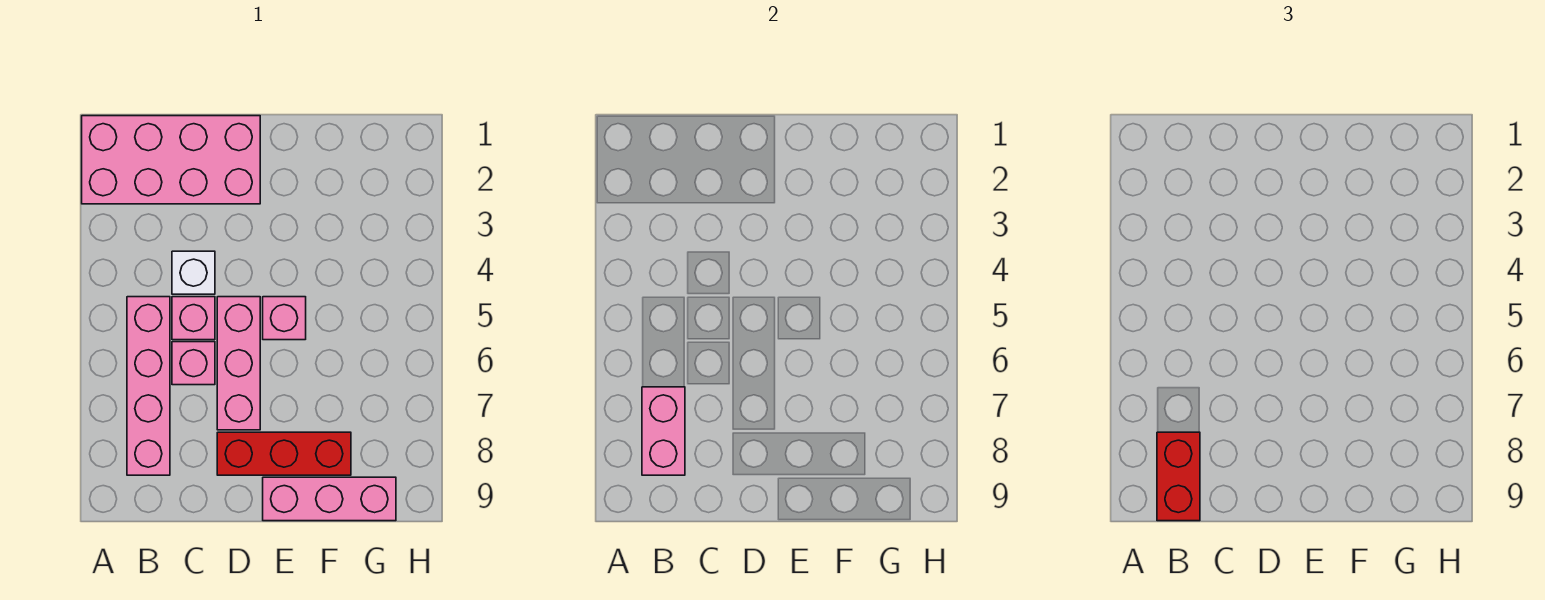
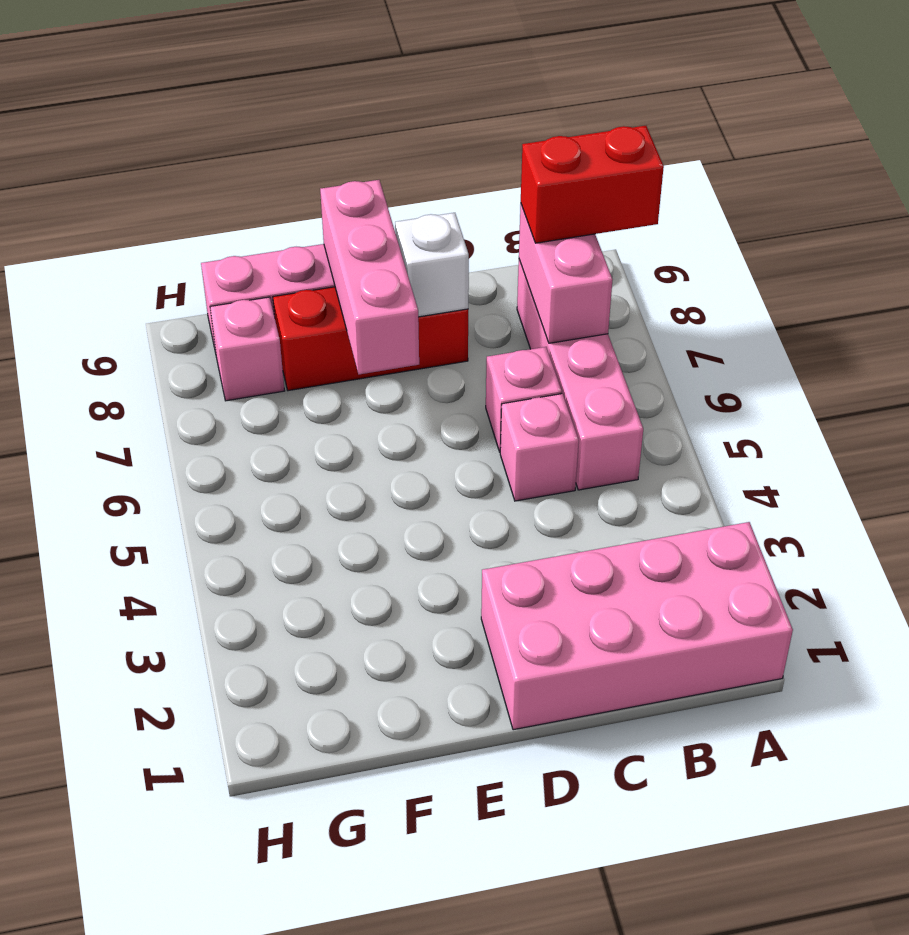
red 1x2 brick [1157,432,1200,521] -> red 1x2 brick turned to [521,126,664,243]
white 1x1 brick [172,251,215,294] -> white 1x1 brick moved to [395,213,469,317]
pink 1x3 brick [217,297,260,430] -> pink 1x3 brick moved to [320,180,419,374]
pink 1x1 brick [263,297,306,340] -> pink 1x1 brick moved to [210,297,284,401]

